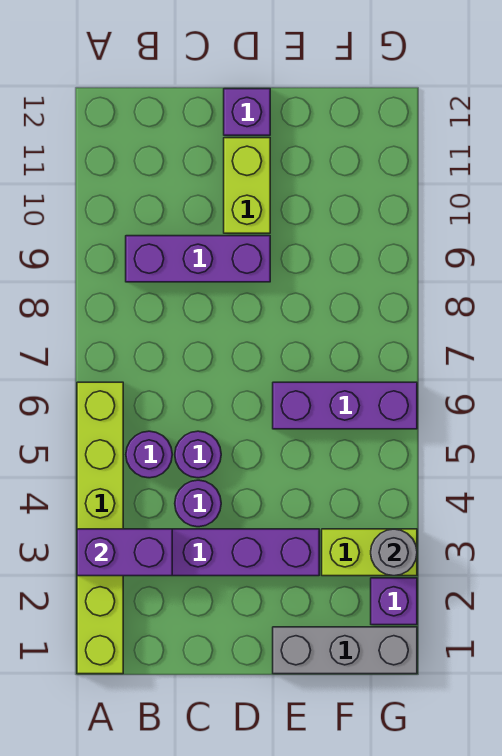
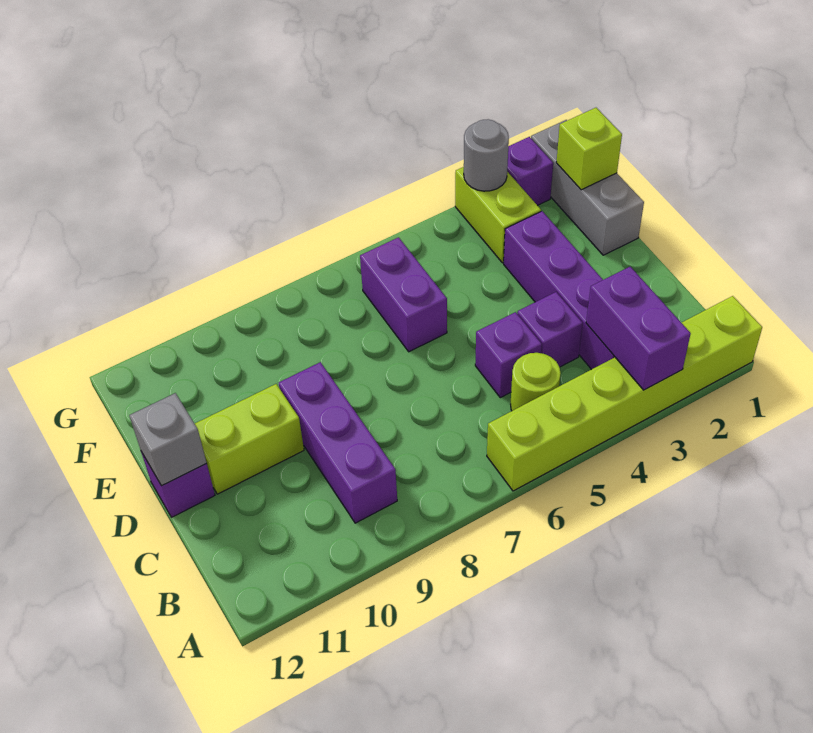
purple 1x1 round brick [126,431,172,478] -> lime 1x1 round brick [511,353,561,411]
purple 1x1 round brick [175,480,221,527] -> purple 1x1 brick [517,292,583,367]
purple 1x1 round brick [175,431,221,478] -> purple 1x1 brick [475,312,542,398]
none -> grey 1x1 brick [129,393,207,486]
purple 1x3 brick [273,382,417,429] -> purple 1x2 brick [360,237,447,352]
none -> lime 1x1 brick [556,108,622,190]

